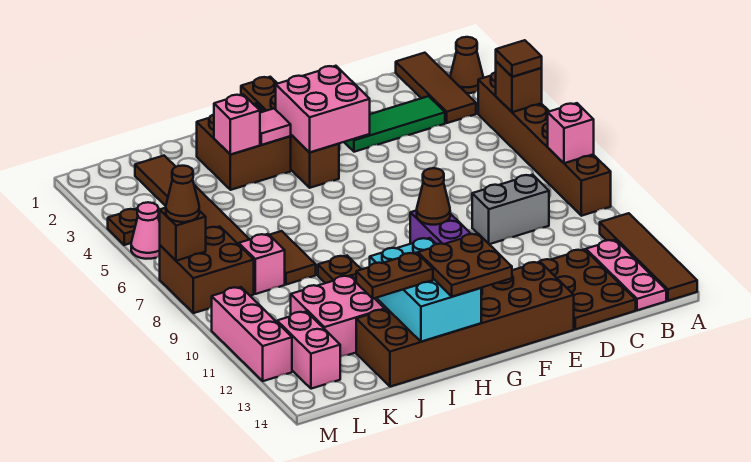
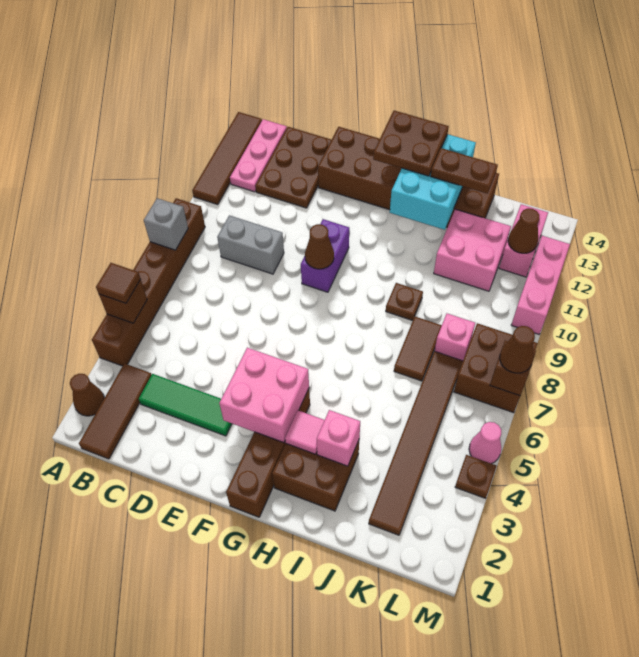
pink 1x1 brick [548,103,594,163] -> grey 1x1 brick [144,198,188,250]
none -> brown 1x1 cone [508,208,539,253]

